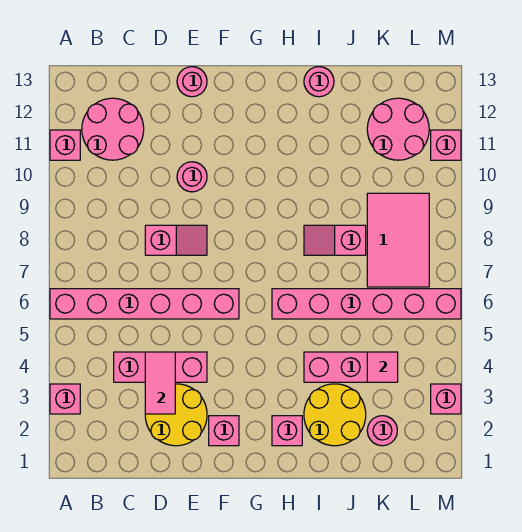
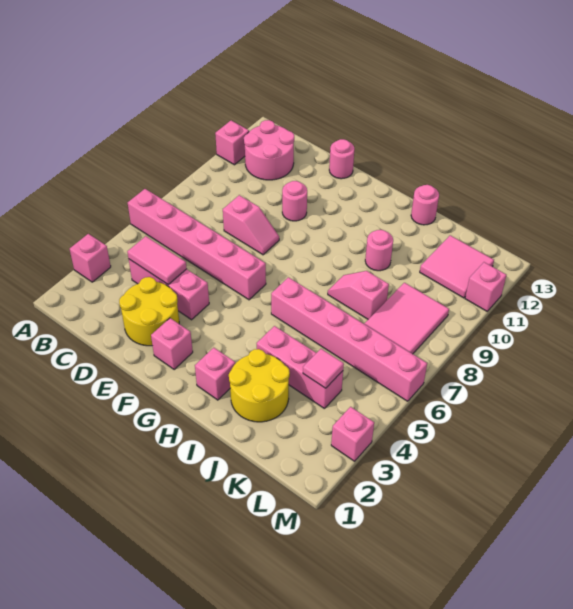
pink 1x2 tile [145,352,175,414] -> pink 1x2 tile turned to [127,236,187,284]
pink 1x1 round brick [367,416,397,446] -> pink 1x1 round brick moved to [365,230,393,271]
pink 2x2 round brick [367,98,429,160] -> pink 2x2 tile [420,235,494,298]

